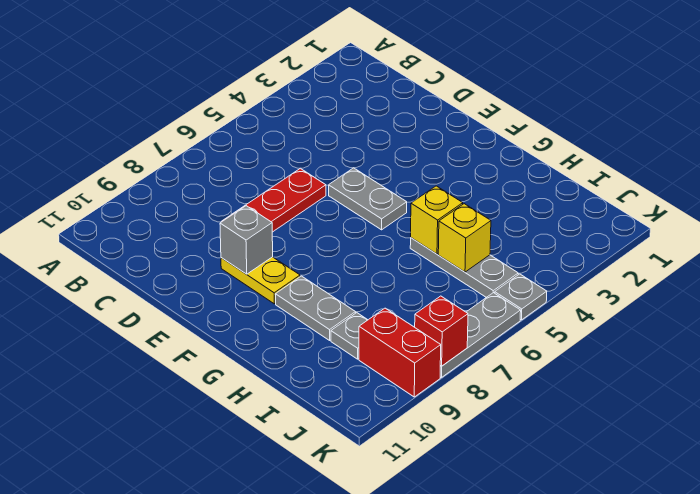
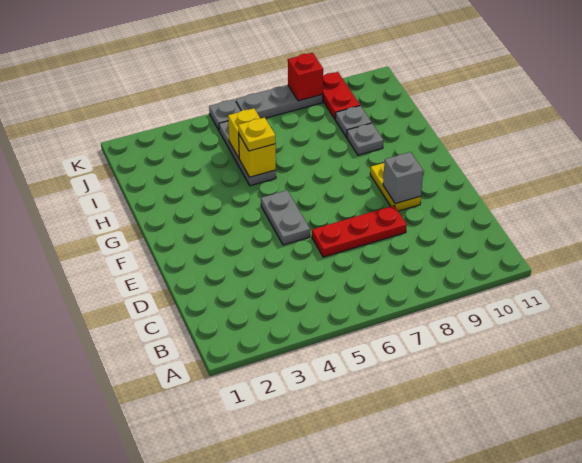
grey 1x2 plate [275,276,356,340] -> grey 1x1 plate [347,123,383,155]
none -> yellow 1x1 plate [238,117,276,151]
red 1x2 brick [359,308,441,397] -> red 1x2 plate [322,72,360,119]

